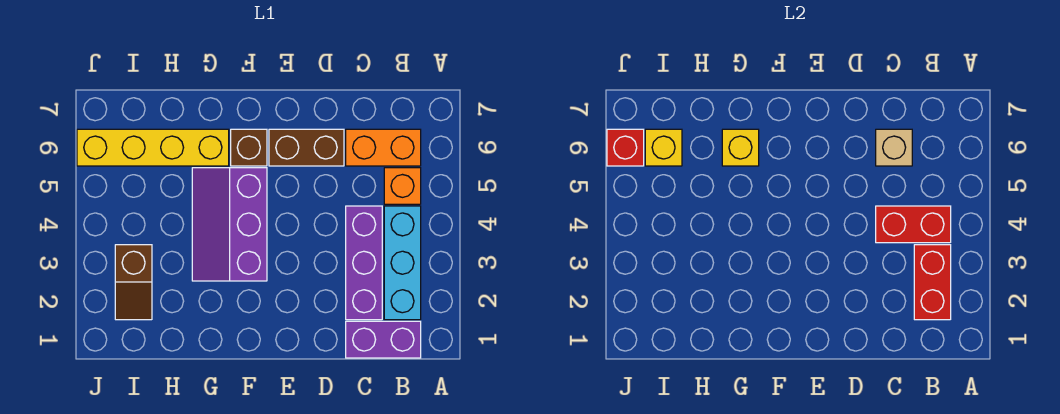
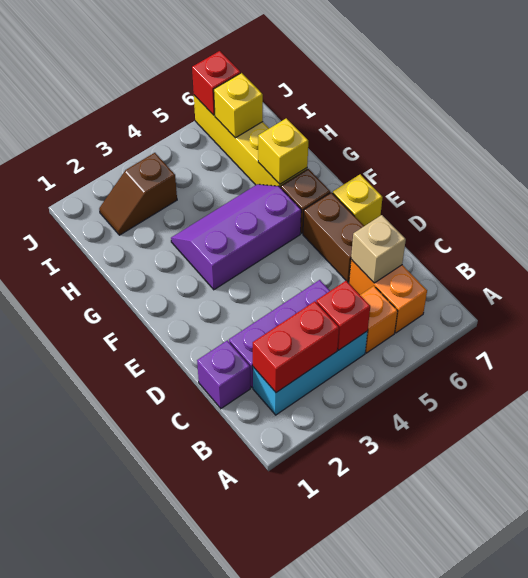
purple 1x2 brick [346,321,421,358] -> purple 1x1 brick [197,340,250,408]
red 1x2 brick [876,206,951,243] -> red 1x1 brick [316,281,370,350]
none -> yellow 1x1 brick [333,174,383,226]

